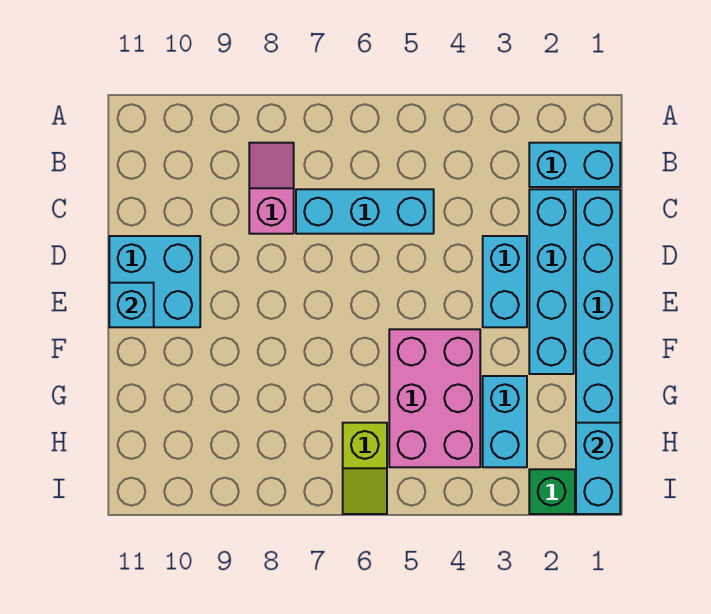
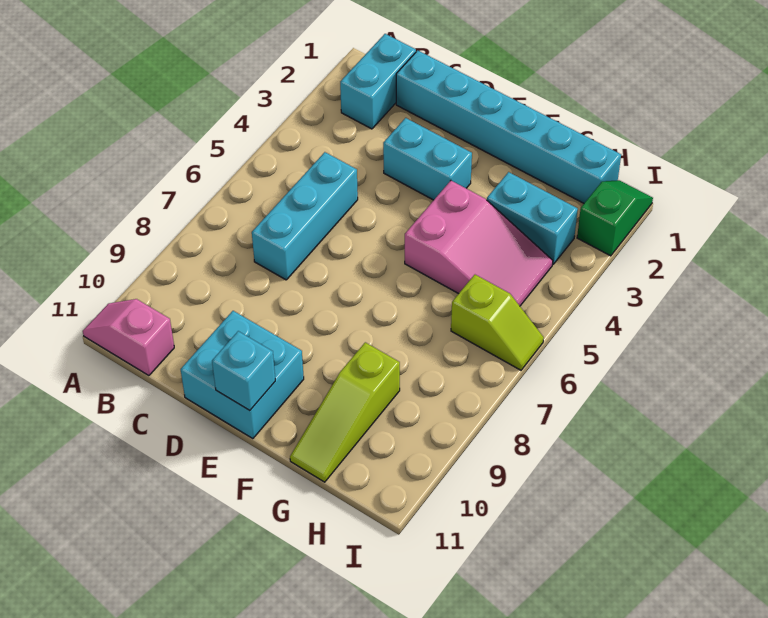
pink 1x2 slope [249,143,294,234] -> pink 1x2 slope moved to [83,299,174,376]
cyan 1x4 brick [529,189,574,374] -> none
pink 2x3 brick [389,329,480,467] -> pink 2x3 slope [405,181,553,306]
none -> lime 1x3 slope [290,342,400,482]
cyan 1x2 brick [576,423,620,514] -> none

